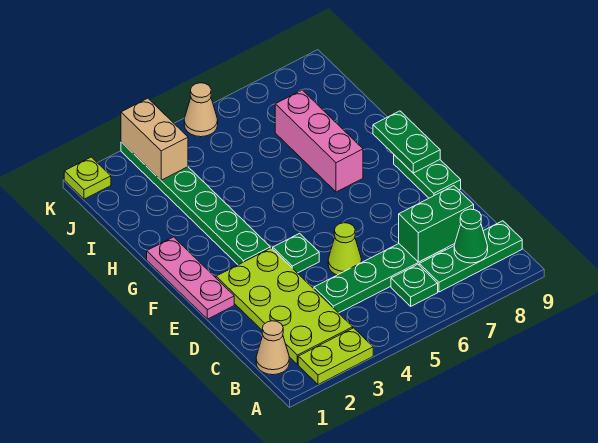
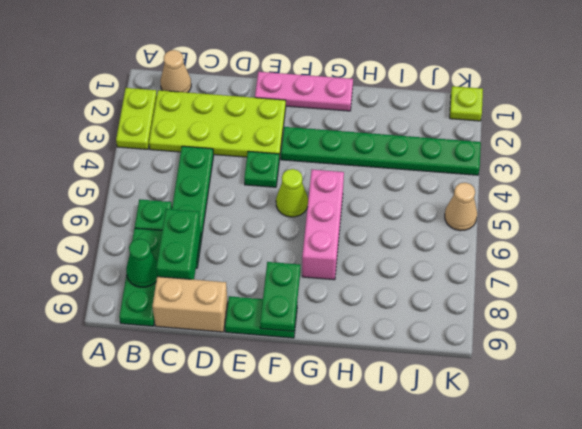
lime 1x1 cone [328,223,362,275] -> lime 1x1 cone moved to [276,169,308,217]
green 1x2 plate [373,111,440,173] -> green 1x2 plate turned to [260,262,300,331]
pink 1x3 brick [275,90,363,192] -> pink 1x3 brick turned to [302,170,344,280]
tan 1x2 brick [121,98,188,180] -> tan 1x2 brick moved to [152,277,228,332]

